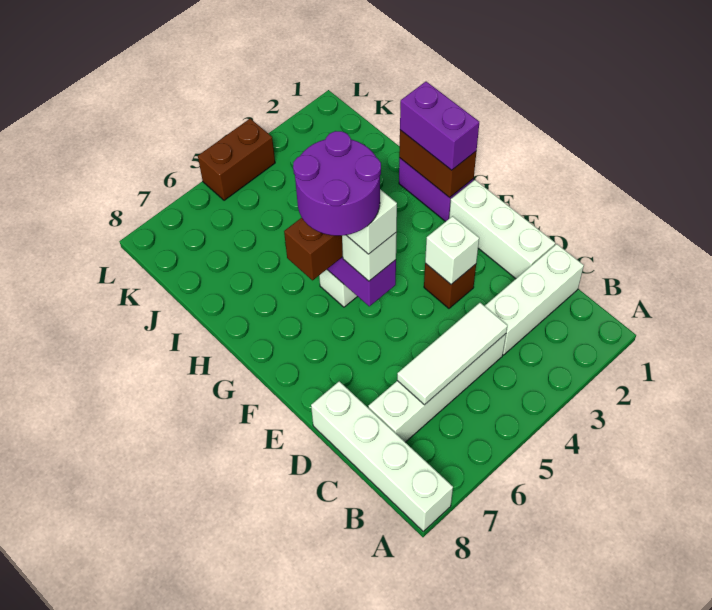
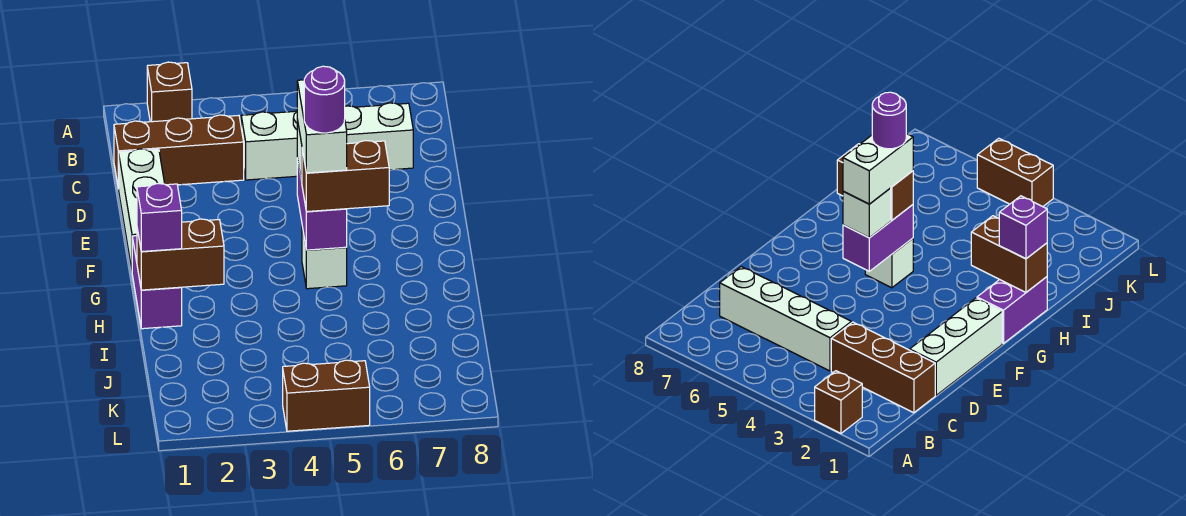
white 1x4 brick [311,381,453,531] -> none
white 1x3 brick [485,244,584,355] -> brown 1x3 brick [114,115,244,189]
white 1x3 tile [397,303,507,405] -> none
brown 1x1 brick [424,263,476,308] -> brown 1x1 brick moved to [147,62,192,122]
white 1x1 brick [425,216,479,284] -> none
purple 2x2 round brick [293,131,381,236] -> purple 1x1 round brick [304,66,345,133]
brown 1x2 brick [399,130,476,198] -> brown 1x2 brick turned to [137,219,224,290]
purple 1x2 brick [400,82,479,170] -> purple 1x1 brick [137,184,182,252]

